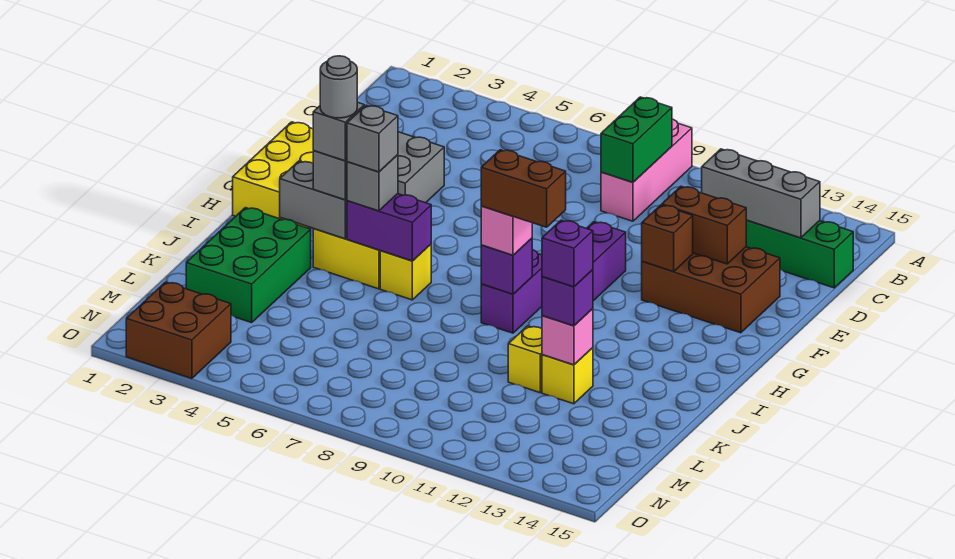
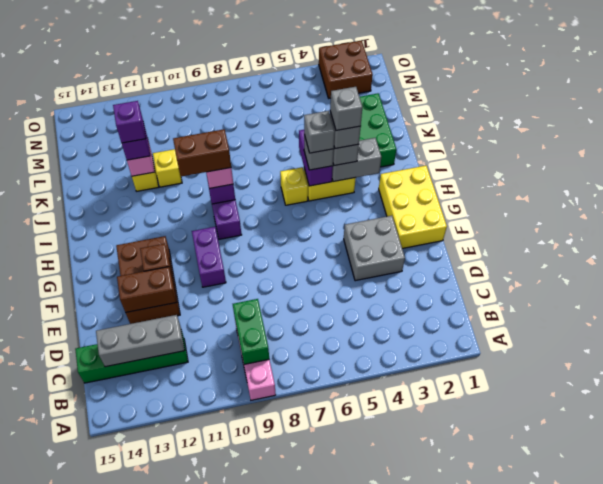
brown 2x3 brick [642,247,780,333] -> brown 2x3 brick turned to [116,236,180,324]
grey 1x1 round brick [320,56,357,118] -> grey 1x1 brick [330,87,362,131]
purple 1x2 brick [347,194,431,261] -> purple 1x2 brick turned to [299,130,333,186]

